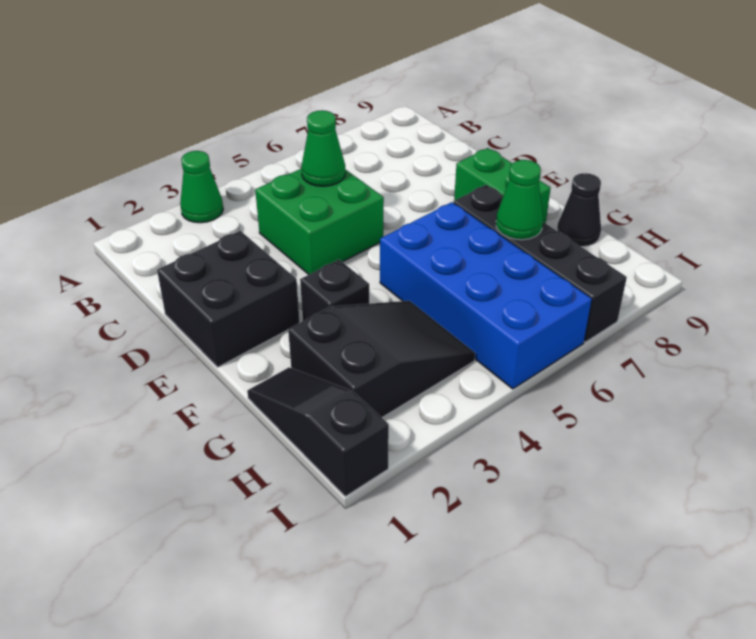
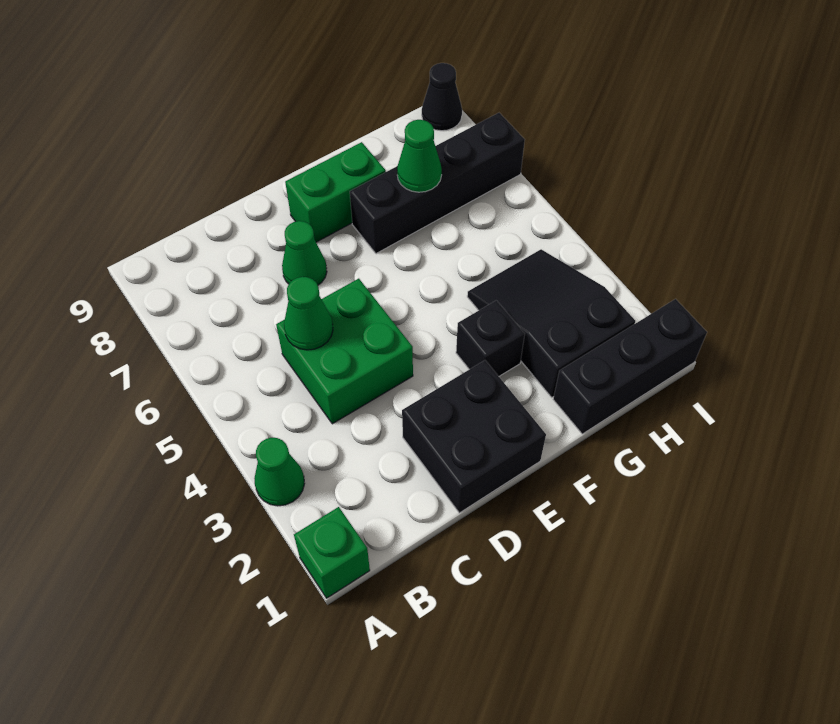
none -> green 1x1 brick [294,507,370,598]
none -> green 1x1 cone [282,221,327,285]
blue 2x4 brick [380,202,592,389] -> none
black 1x3 slope [247,367,389,496] -> black 1x3 brick [553,299,707,434]
black 1x1 cone [557,173,601,247] -> black 1x1 cone moved to [422,63,462,131]

